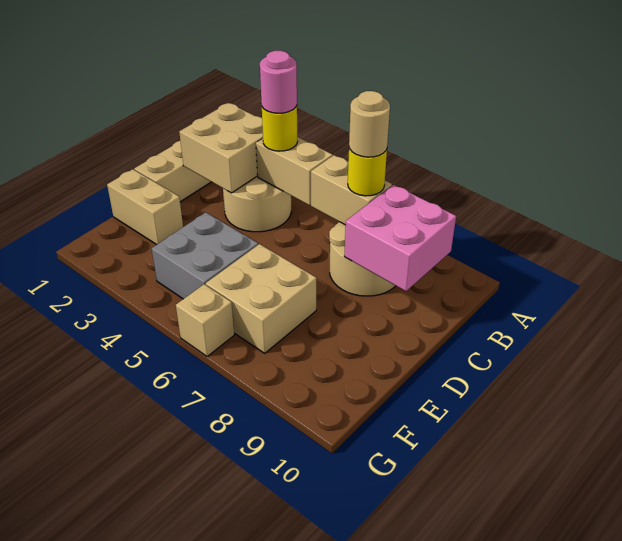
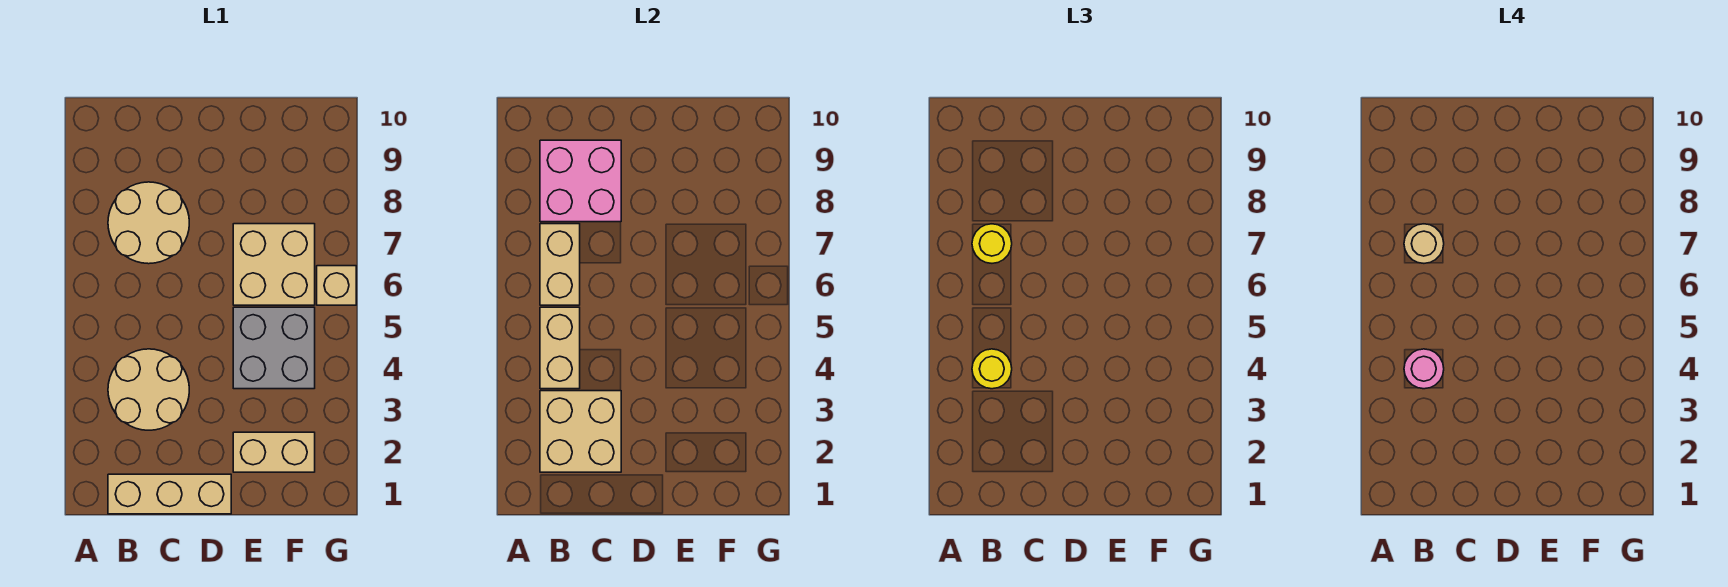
tan 1x2 brick [107,169,183,245] -> tan 1x2 brick turned to [233,432,315,472]

